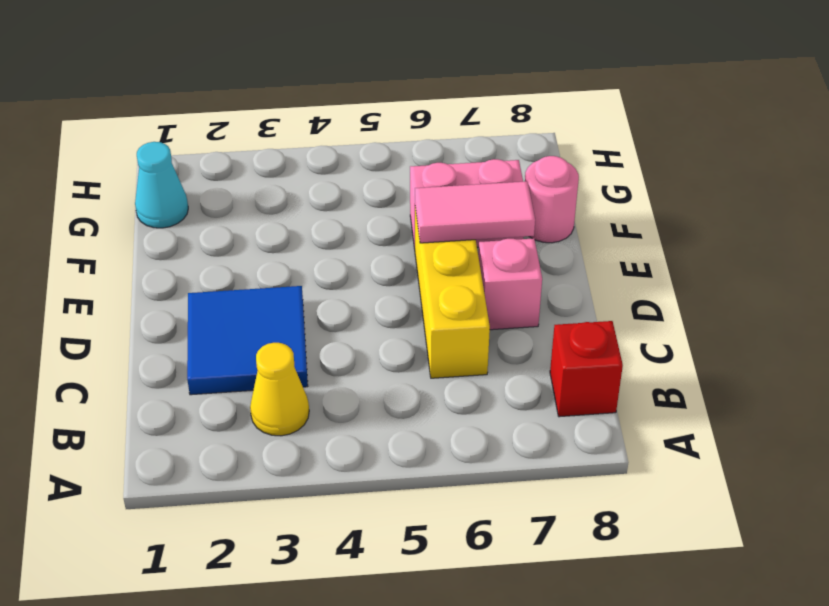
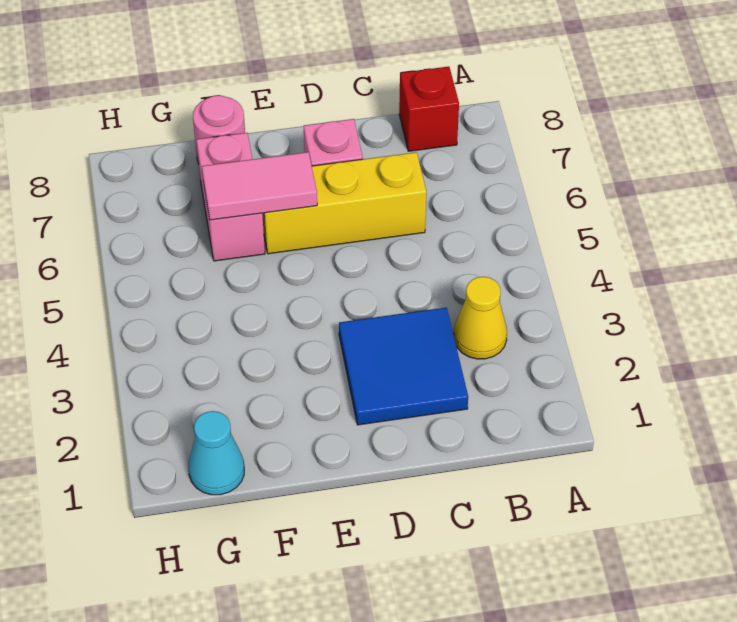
pink 1x2 tile [415,181,535,243] -> pink 1x2 tile turned to [202,152,317,220]

